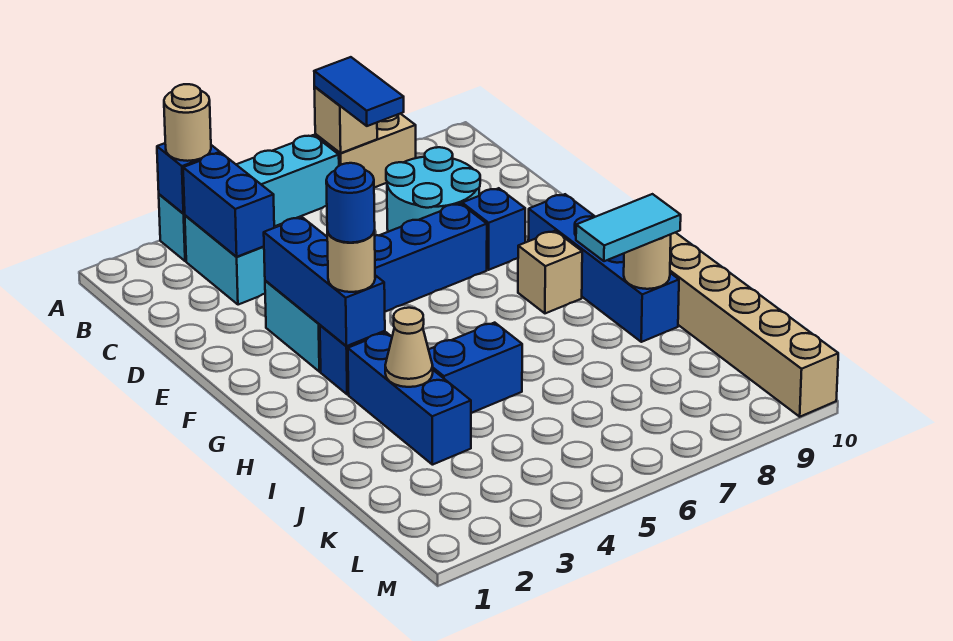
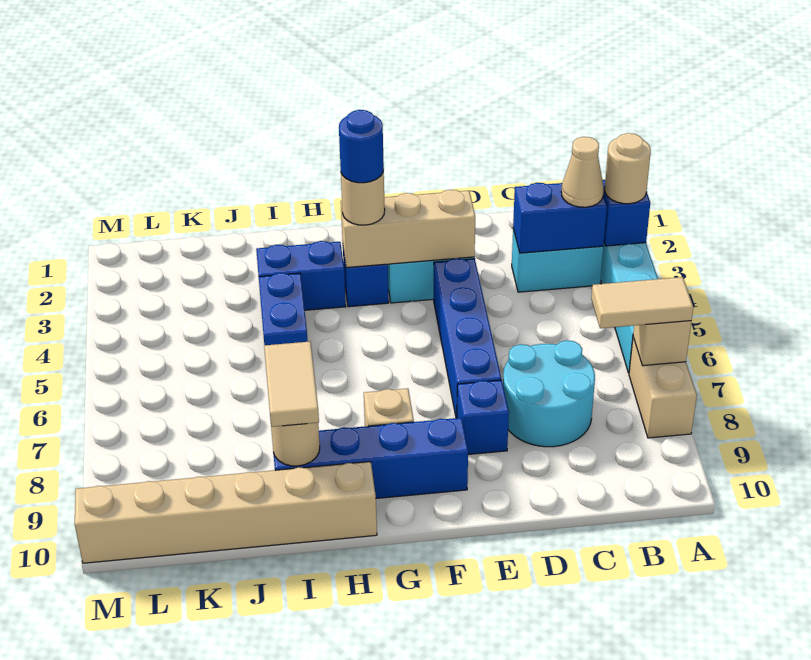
blue 1x2 tile [314,57,404,126] -> tan 1x2 tile [591,277,693,328]
blue 1x3 brick [264,217,385,346] -> tan 1x3 brick [341,190,475,268]
blue 1x3 brick [348,332,471,465] -> blue 1x2 brick [256,241,346,310]
tan 1x1 cone [385,308,433,387] -> tan 1x1 cone moved to [561,137,604,207]
cyan 1x2 tile [576,194,681,261] -> tan 1x2 tile [264,342,319,427]

